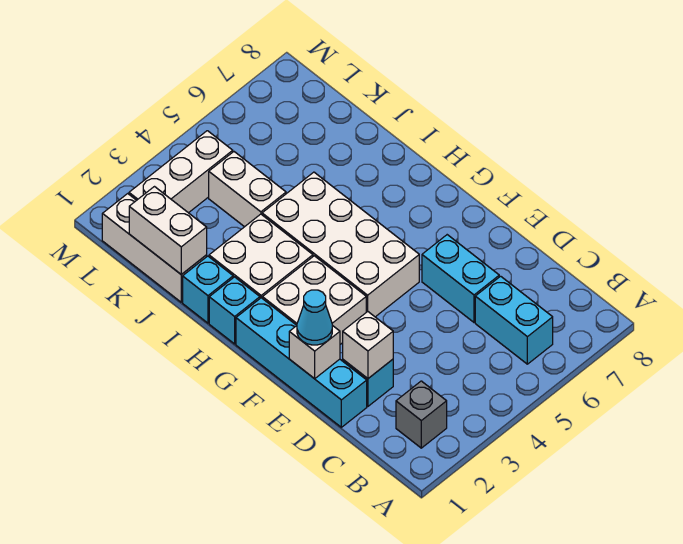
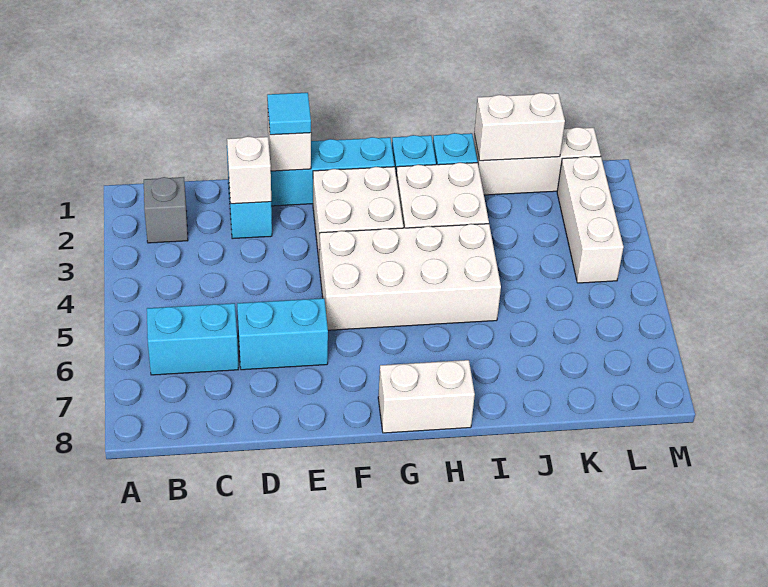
cyan 1x1 cone [297,290,332,345] -> cyan 1x1 tile [267,93,311,135]
white 1x2 brick [209,152,286,227] -> white 1x2 brick moved to [378,360,475,433]

